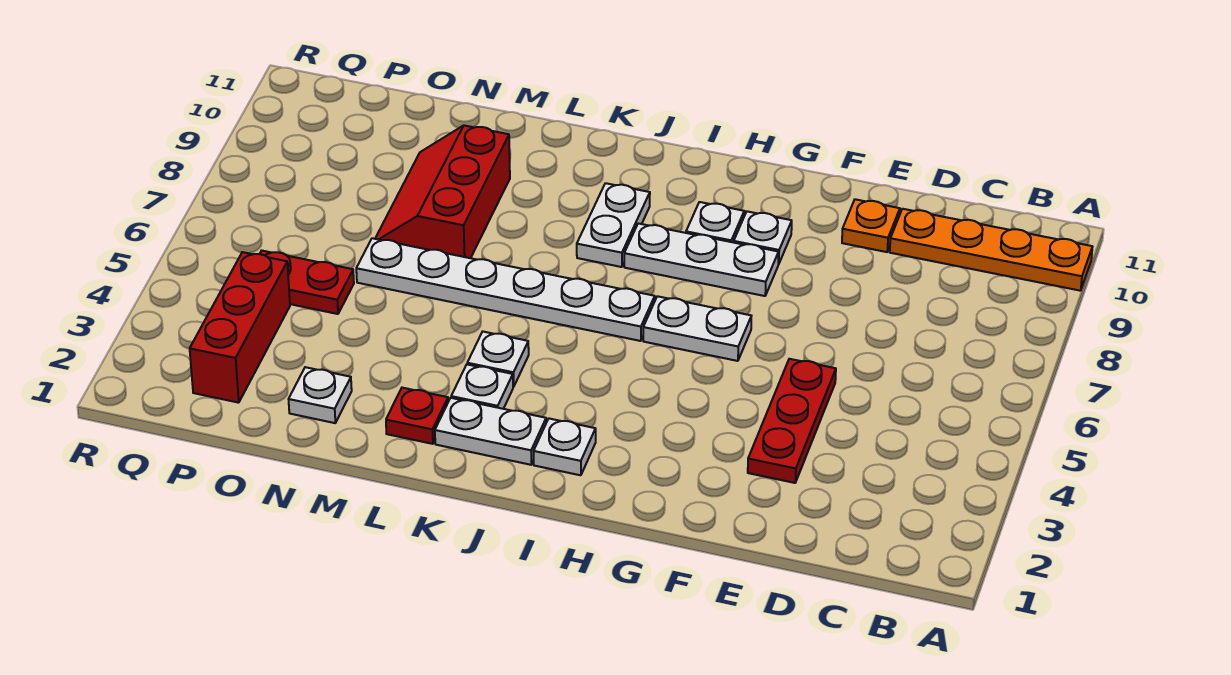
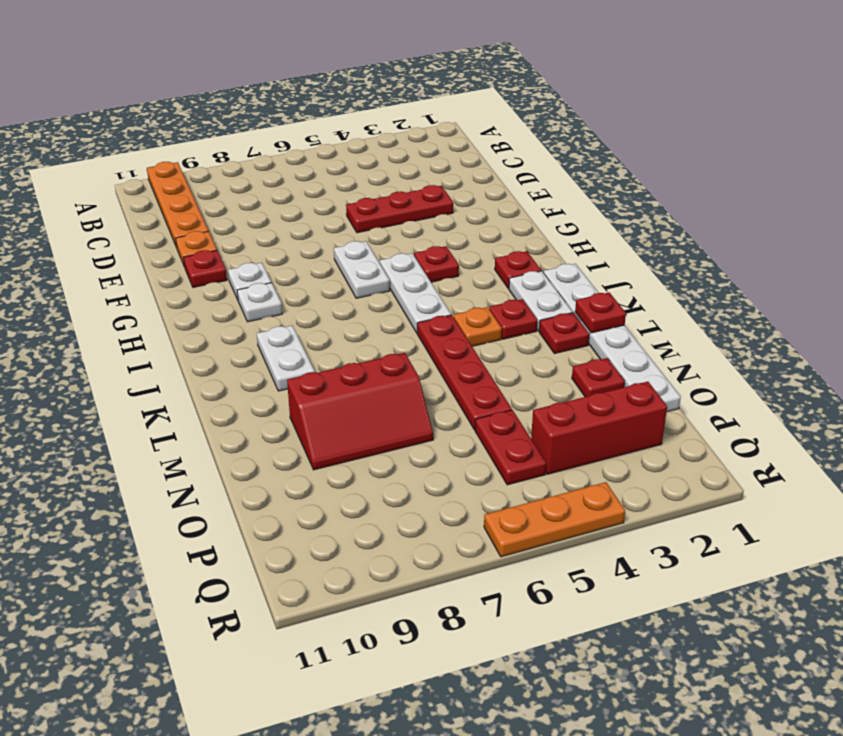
none -> red 1x1 plate [183,250,227,287]
white 1x3 plate [624,223,779,296] -> white 1x3 plate moved to [380,253,451,333]
none -> red 1x1 plate [414,246,459,282]
white 1x1 plate [534,419,596,475] -> red 1x1 plate [495,251,541,289]
white 1x6 plate [356,238,655,341] -> white 1x6 plate moved to [543,264,681,412]
white 1x2 plate [577,183,650,267] -> white 1x2 plate turned to [257,326,315,391]
white 1x1 plate [451,365,513,409] -> red 1x1 plate [489,299,537,339]
white 1x1 plate [467,332,529,387] -> orange 1x1 plate [454,307,502,346]
none -> red 1x4 plate [417,315,512,430]
none -> red 1x1 plate [575,292,626,333]
white 1x1 plate [289,367,352,423] -> red 1x1 plate [572,358,625,397]
none -> orange 1x3 plate [484,482,625,557]

